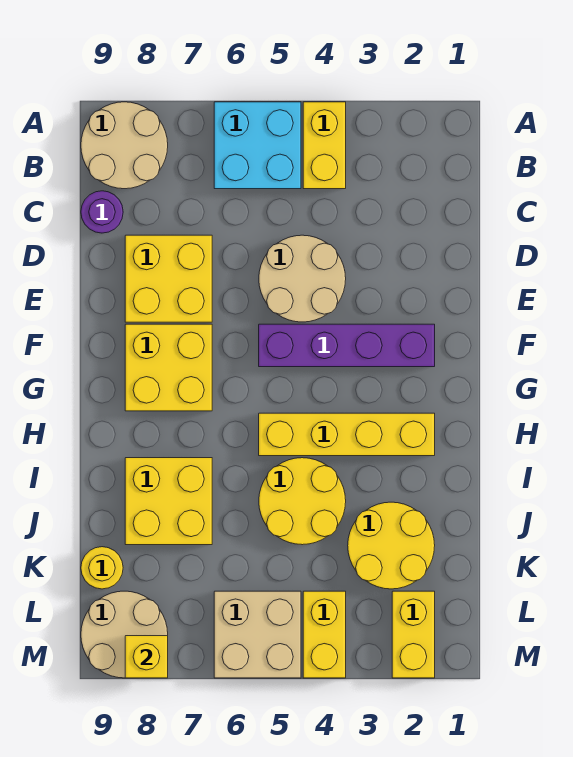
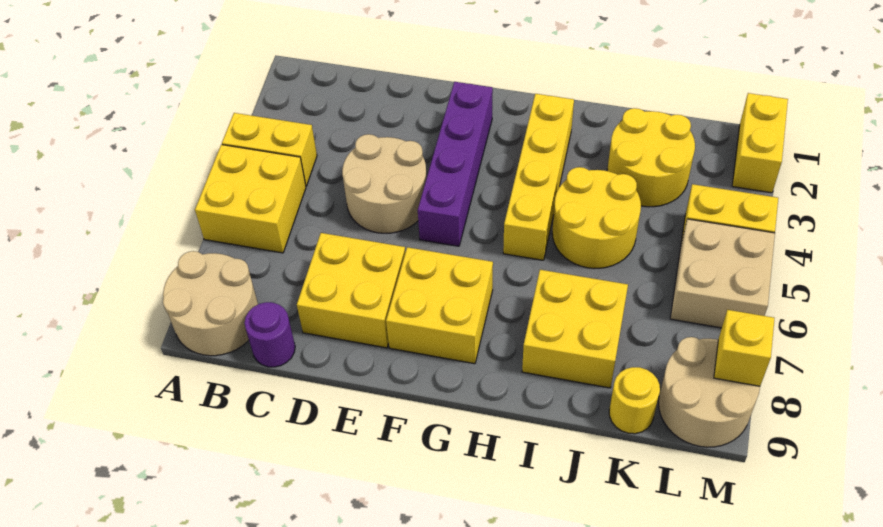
cyan 2x2 brick [214,102,301,189] -> yellow 2x2 brick [195,145,306,253]
yellow 1x2 brick [392,591,435,678] -> yellow 1x2 brick turned to [732,93,788,193]

